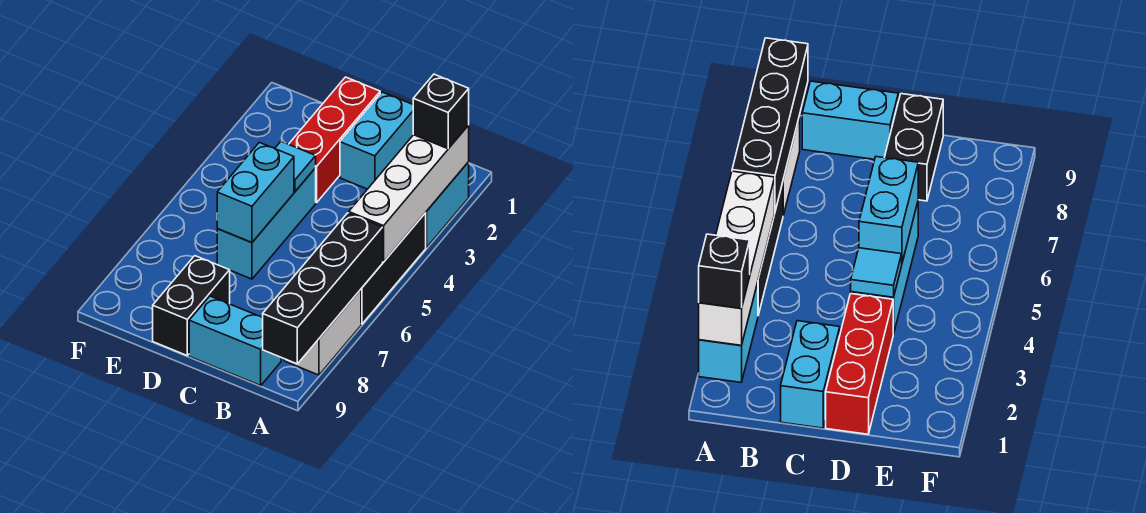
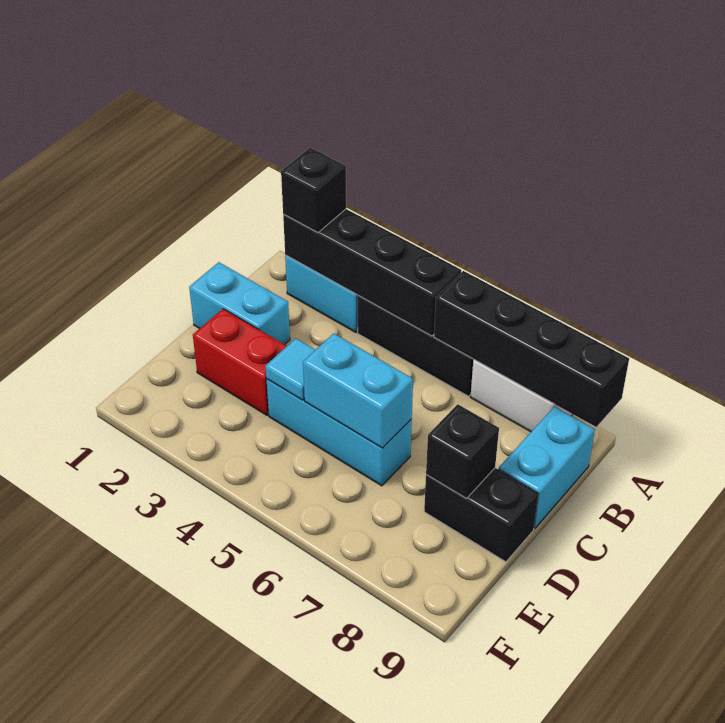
white 1x4 brick [349,125,469,262] -> black 1x4 brick [283,209,461,336]
red 1x3 brick [289,77,380,203] -> red 1x2 brick [193,309,287,415]
none -> black 1x1 brick [426,404,499,498]

